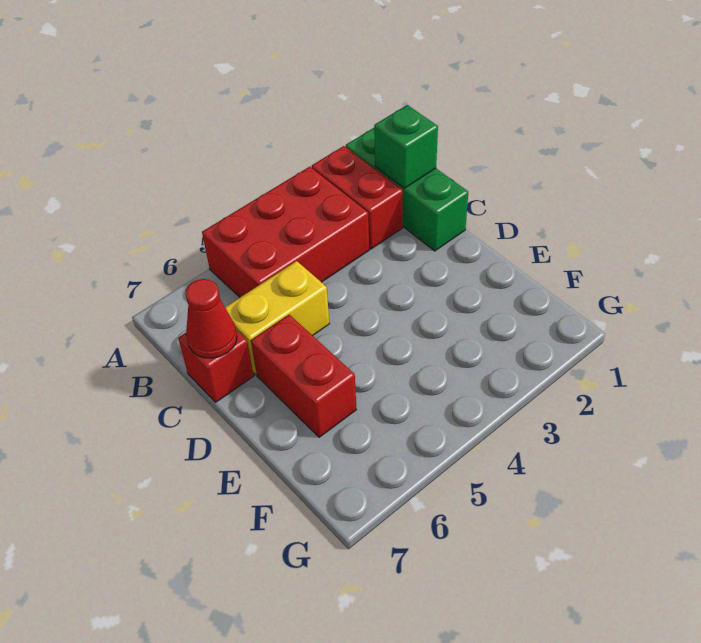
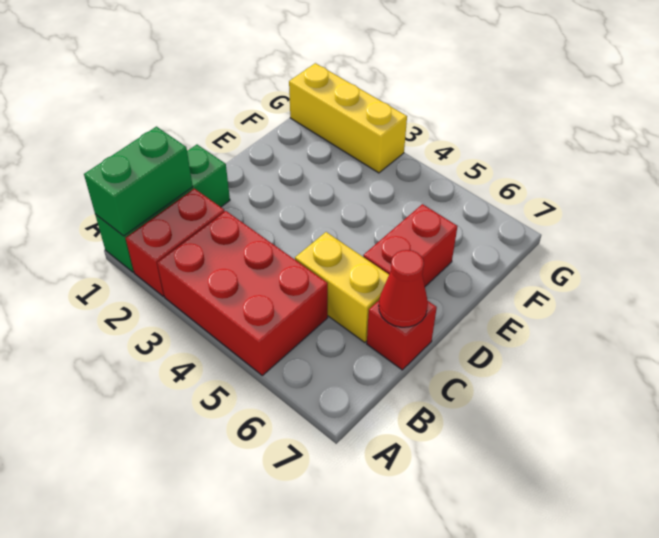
green 1x1 brick [374,105,438,188] -> green 1x2 brick [84,127,193,236]
none -> yellow 1x3 brick [289,63,407,173]

